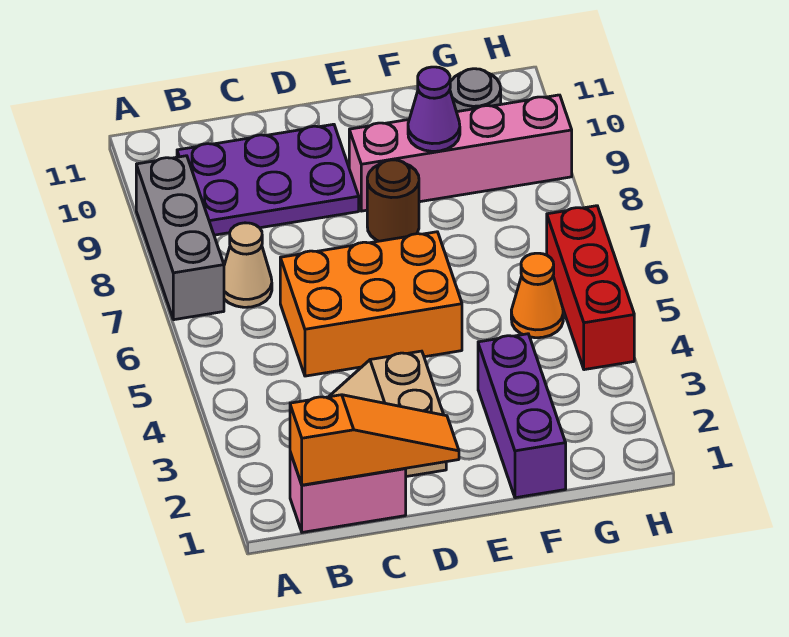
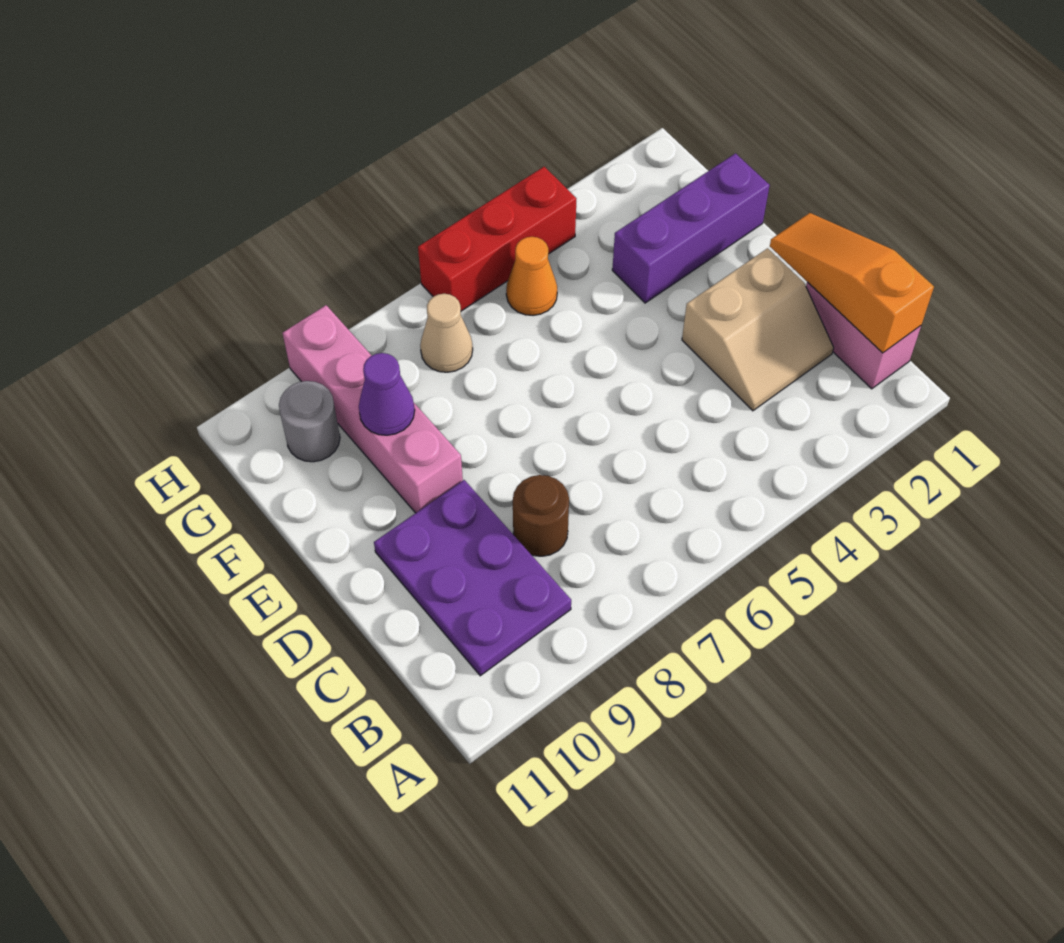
grey 1x3 brick [136,156,224,320] -> none
tan 1x1 cone [224,223,272,307] -> tan 1x1 cone moved to [420,294,473,372]
orange 2x3 brick [280,232,462,376] -> none
brown 1x1 round brick [367,160,419,241] -> brown 1x1 round brick moved to [513,475,569,556]

